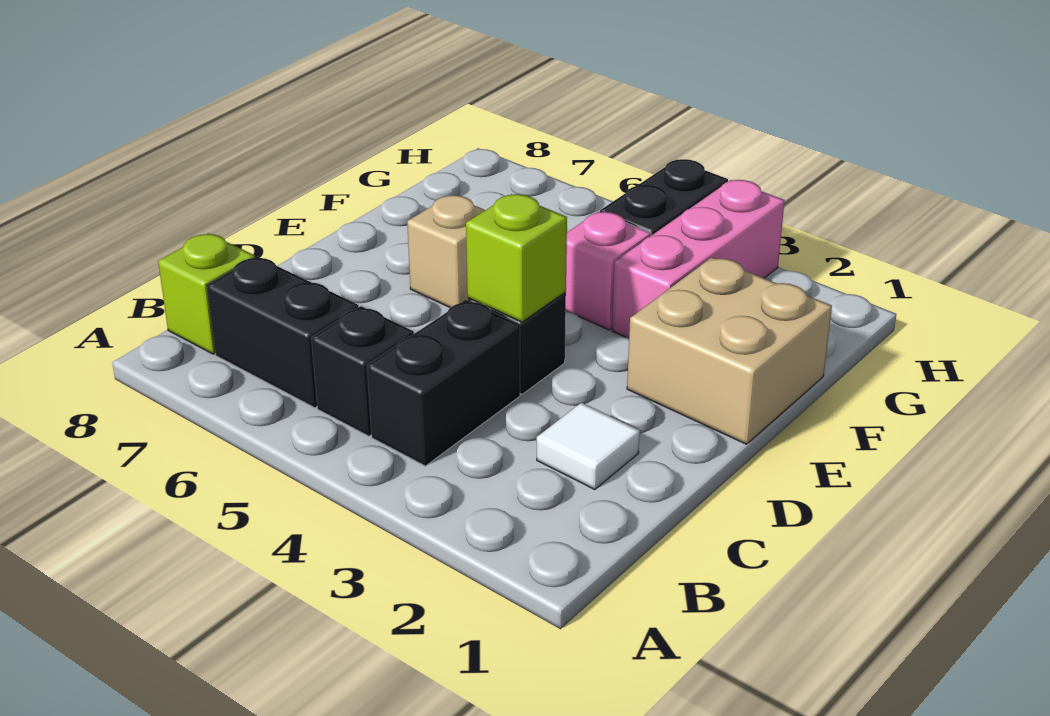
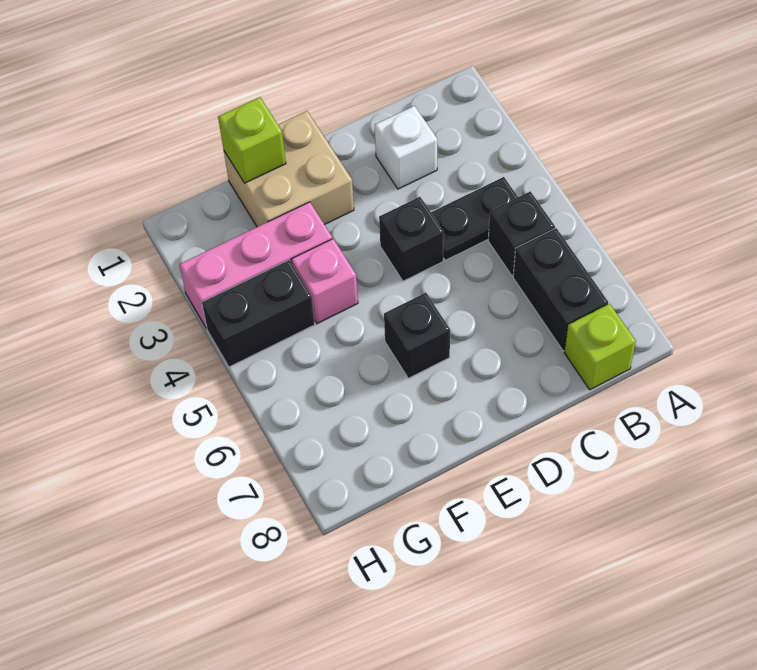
black 1x2 brick [367,300,520,466] -> black 1x2 plate [431,177,518,260]
white 1x1 tile [537,403,640,490] -> white 1x1 brick [375,106,437,189]
lime 1x1 brick [466,194,567,322] -> lime 1x1 brick moved to [218,97,286,183]
tan 1x1 brick [407,195,485,308] -> black 1x1 brick [384,293,450,378]

